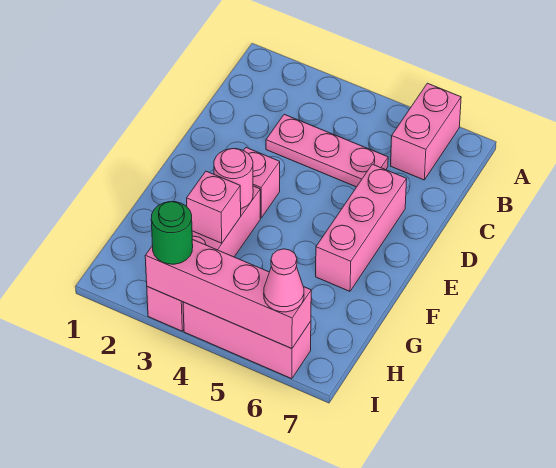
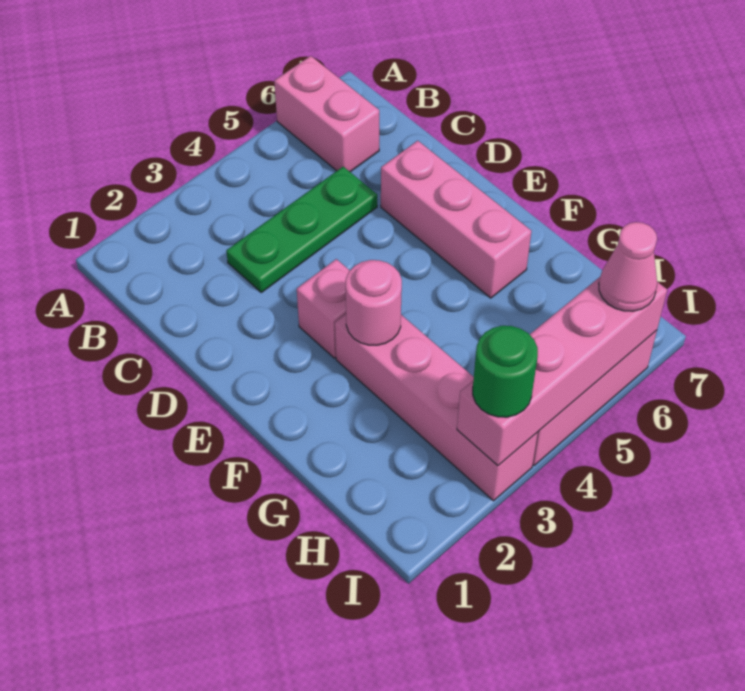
pink 1x3 plate [266,114,388,187] -> green 1x3 plate [226,167,377,292]
pink 1x1 brick [187,171,241,243] -> none

